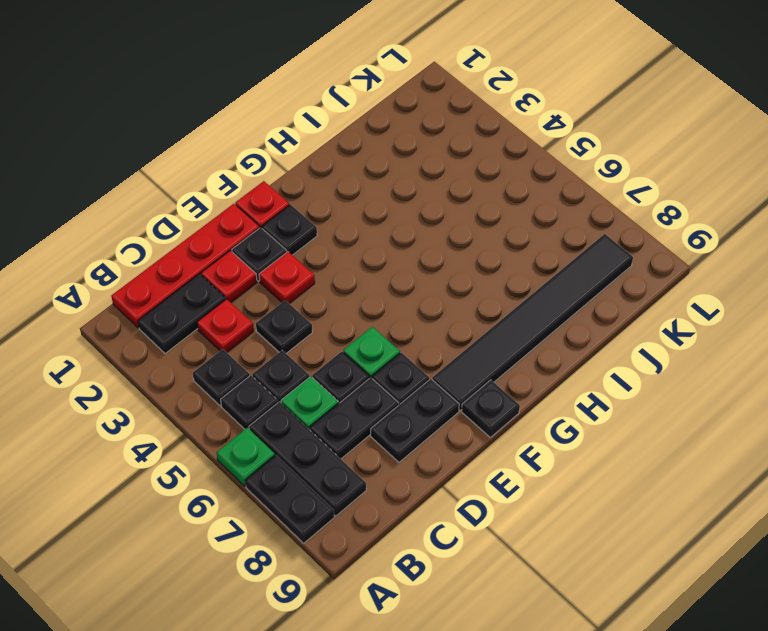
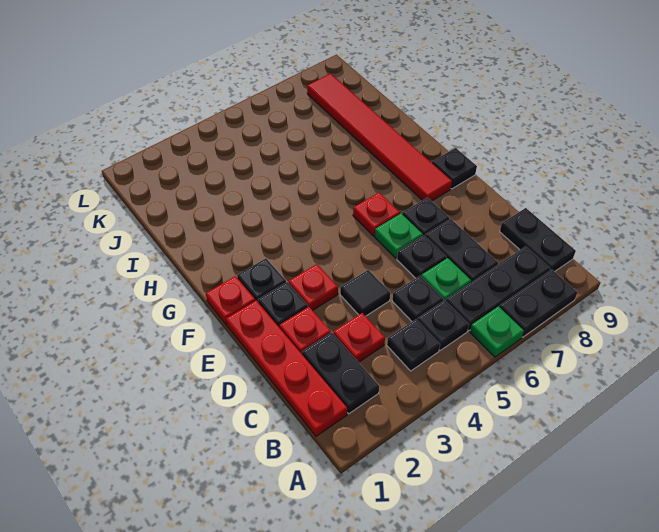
black 1x1 plate [256,300,312,353] -> black 1x1 tile [340,270,390,316]
black 1x2 plate [371,379,459,462] -> black 1x2 plate moved to [500,208,576,272]
none -> red 1x1 plate [353,193,400,236]
black 1x6 tile [432,234,633,411] -> red 1x6 tile [307,73,452,201]

